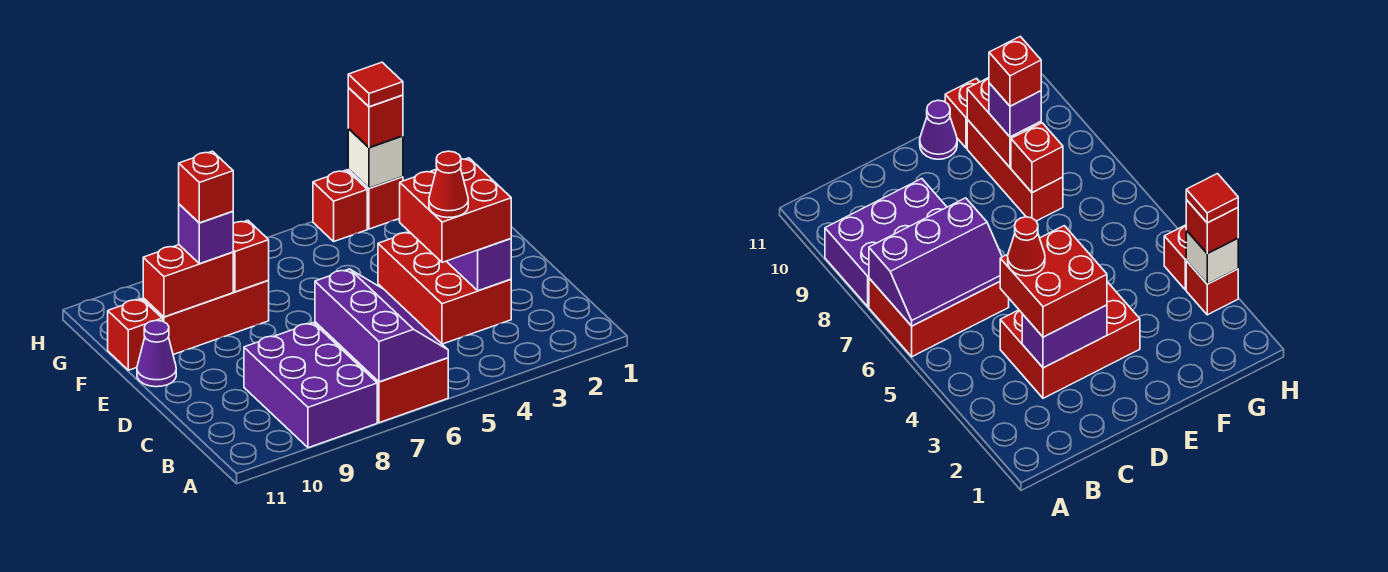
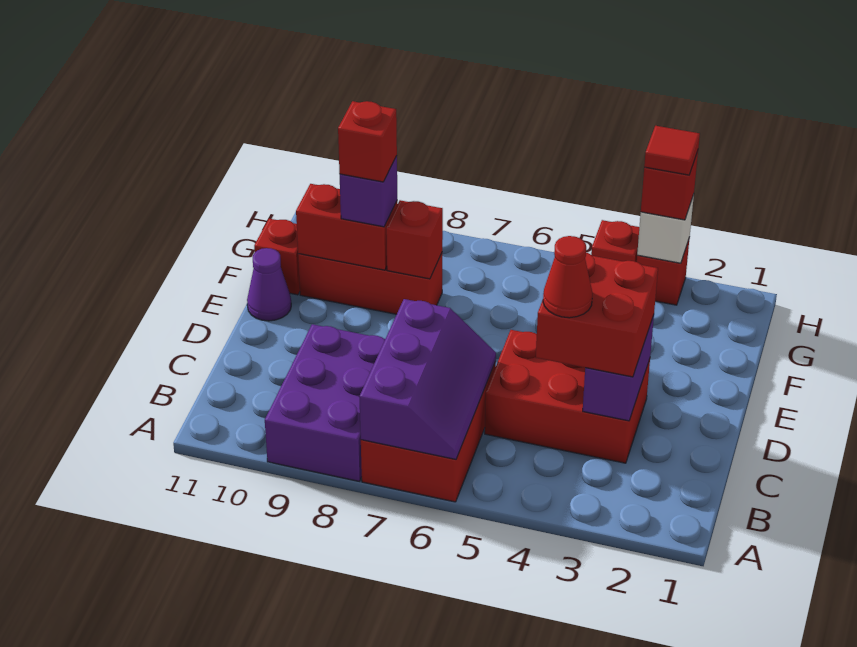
red 2x3 brick [378,232,511,344] -> red 2x3 brick turned to [485,330,650,463]

